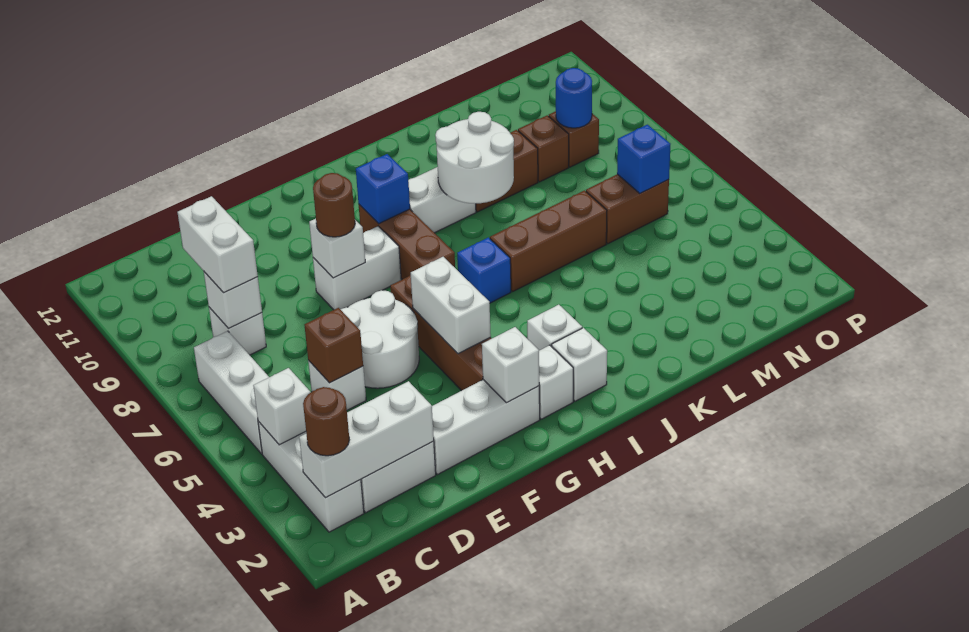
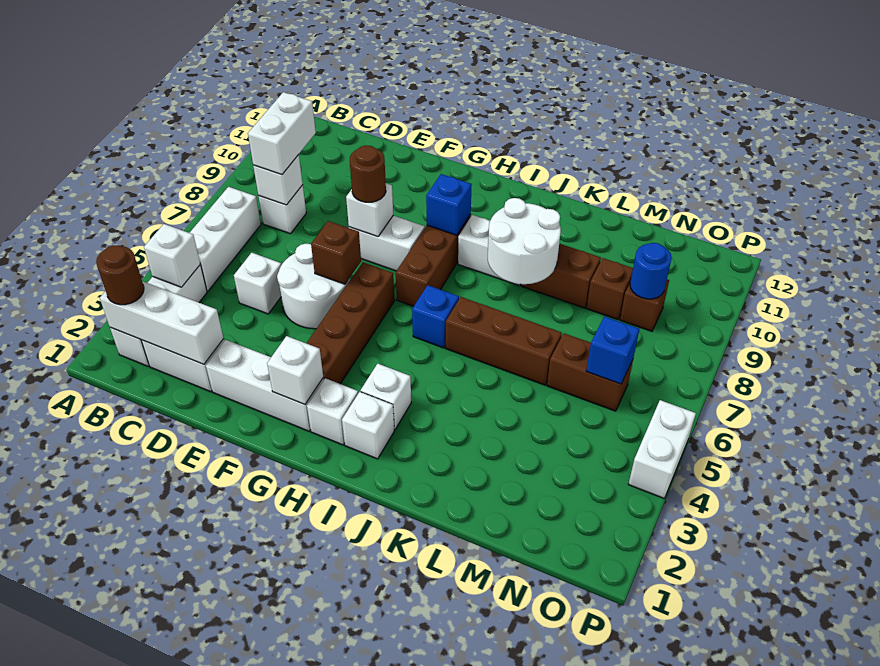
brown 1x1 brick [305,308,363,383] -> brown 1x1 brick moved to [311,221,361,284]
white 1x2 brick [411,257,491,354] -> white 1x2 brick moved to [628,400,696,498]

